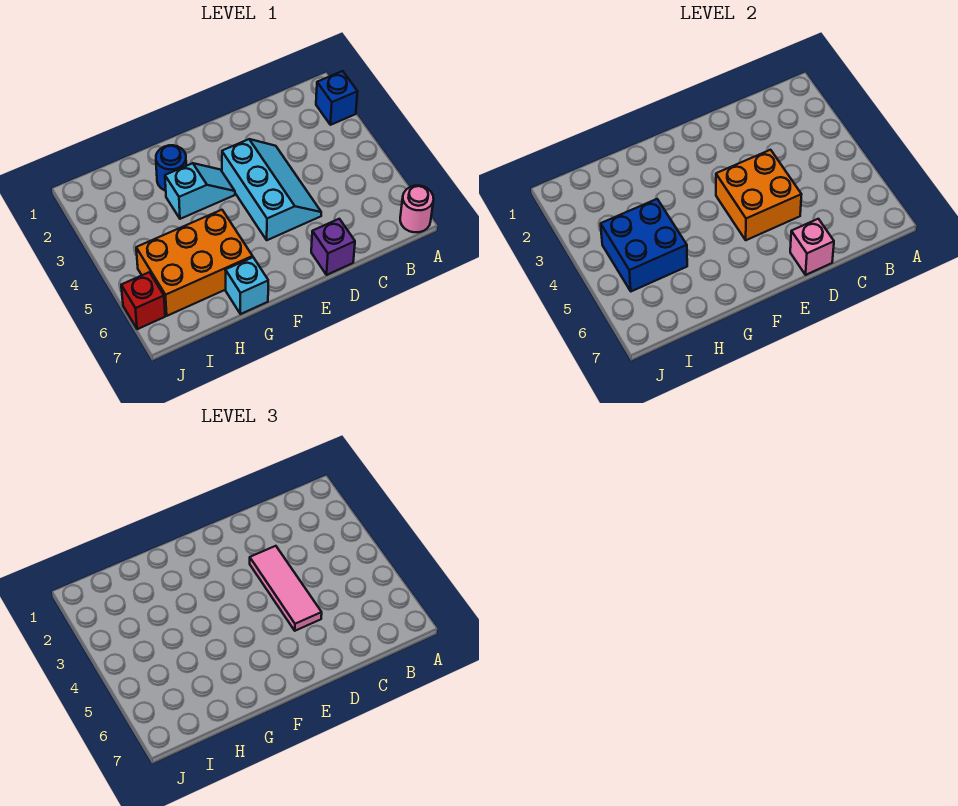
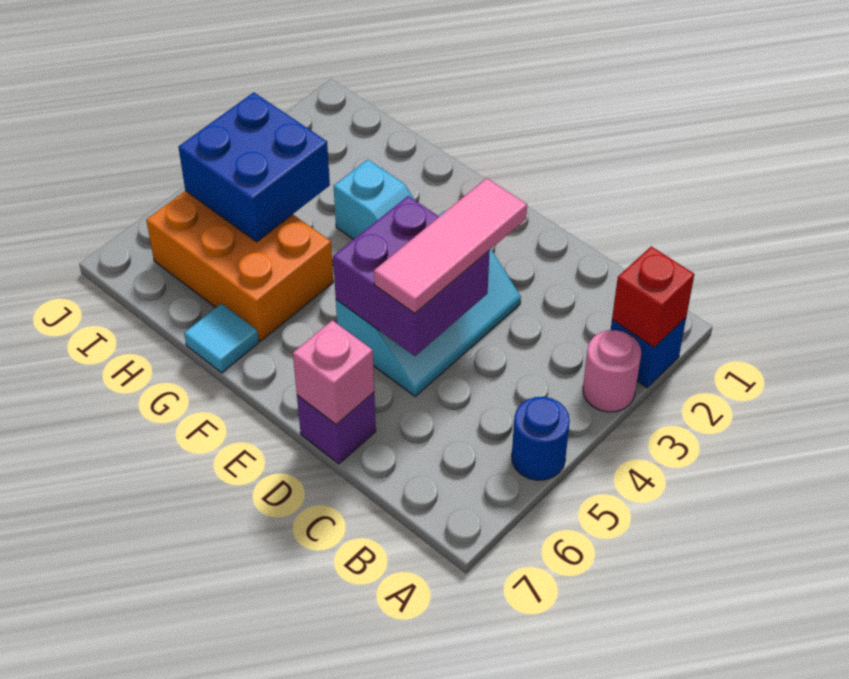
pink 1x1 round brick [400,186,434,232] -> pink 1x1 round brick moved to [583,330,641,412]
orange 2x2 brick [716,150,802,240] -> purple 2x2 brick [333,196,489,356]
blue 1x1 round brick [156,145,186,191] -> blue 1x1 round brick moved to [512,397,570,480]
cyan 1x1 brick [225,257,268,314] -> cyan 1x1 tile [184,303,259,373]
red 1x1 brick [121,272,165,329] -> red 1x1 brick moved to [612,246,694,347]

